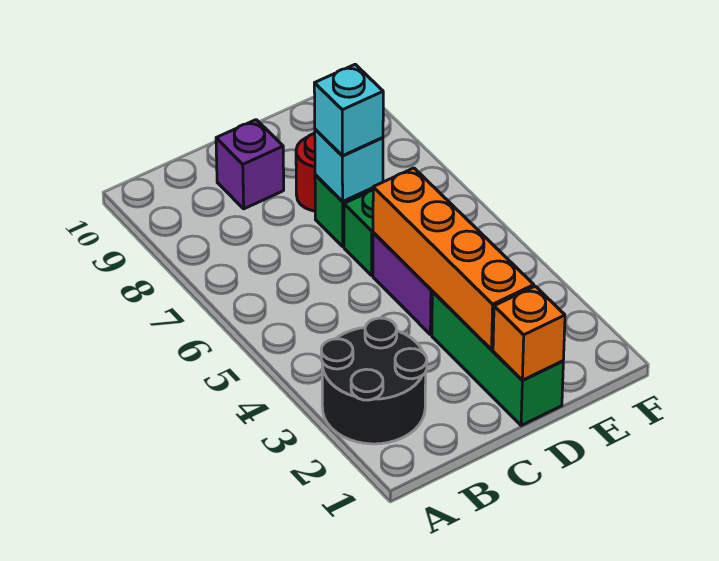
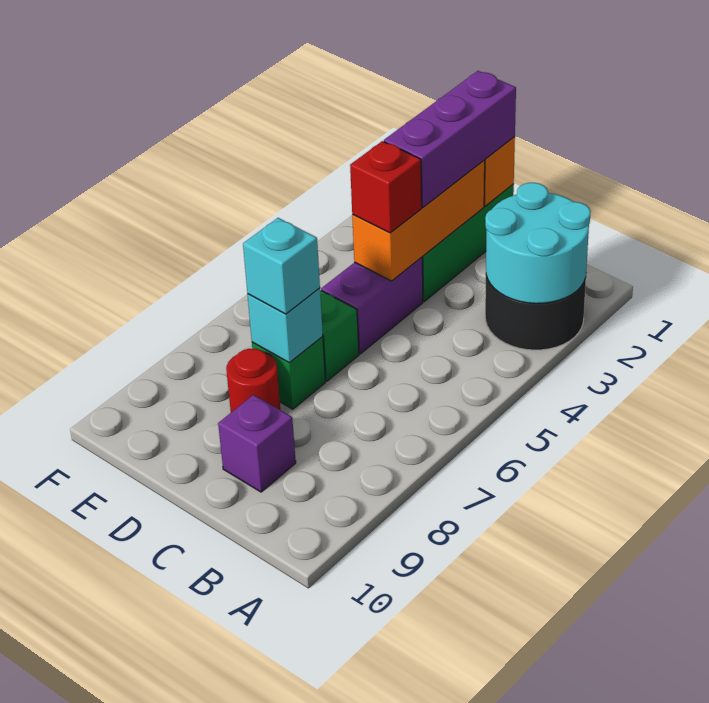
none -> cyan 2x2 round brick [485,183,591,304]
none -> purple 1x3 brick [384,71,516,207]
orange 1x4 brick [373,168,534,349] -> orange 1x3 brick [352,160,485,281]
none -> red 1x1 brick [350,141,422,233]

